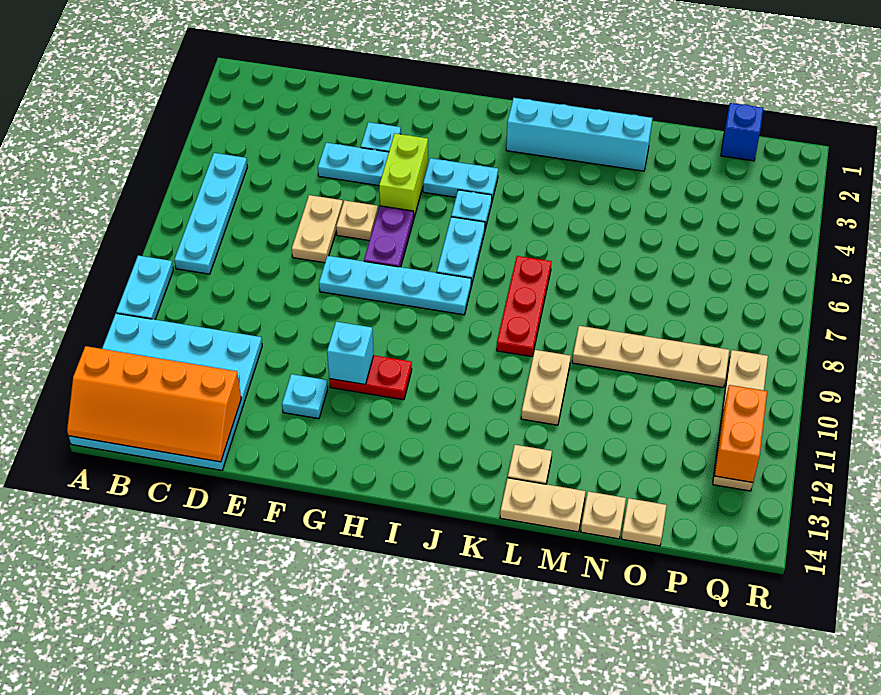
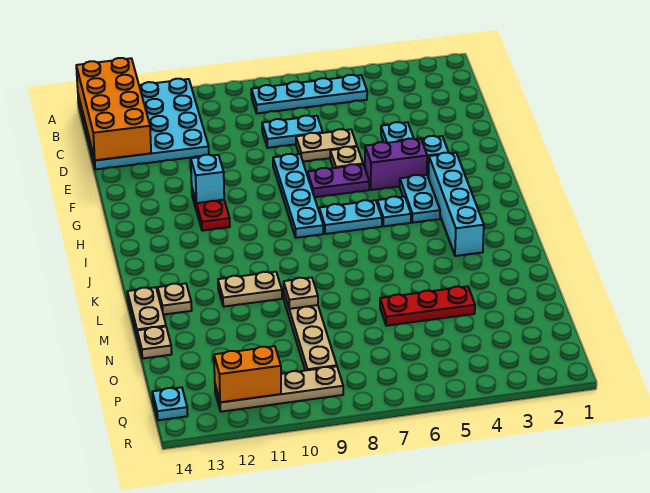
cyan 1x2 plate [116,256,174,320] -> cyan 1x2 plate moved to [262,116,323,148]
orange 2x4 slope [67,346,241,462] -> orange 2x4 brick [76,58,151,160]
cyan 1x1 plate [282,374,328,419] -> cyan 1x1 plate moved to [152,387,188,420]
lime 1x2 brick [379,134,428,217] -> purple 1x2 brick [365,139,427,190]
cyan 1x4 brick [506,98,653,171] -> cyan 1x4 brick moved to [428,153,484,256]
red 1x3 plate [497,256,552,357] -> red 1x3 plate moved to [380,286,475,326]
tan 1x1 plate [621,498,667,546] -> tan 1x1 plate moved to [284,278,318,309]
blue 1x1 brick [721,103,763,161] -> none

